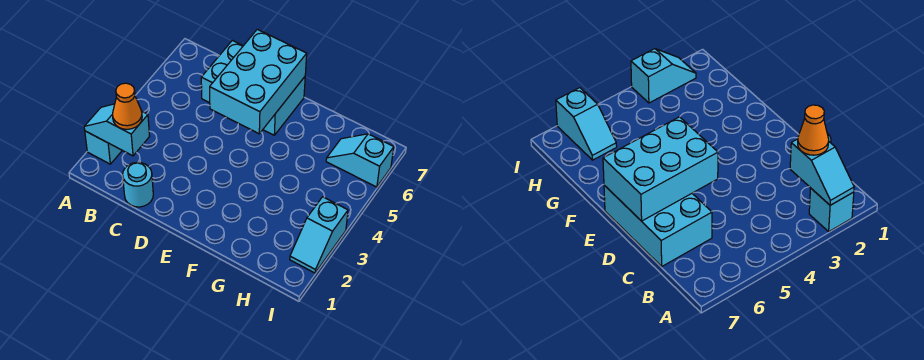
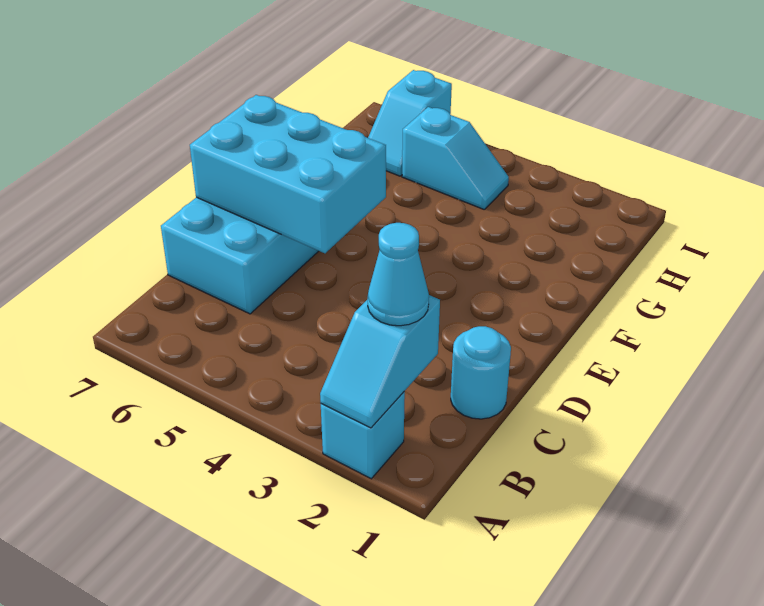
orange 1x1 cone [112,83,142,129] -> cyan 1x1 cone [368,223,429,326]
cyan 1x2 slope [290,197,348,273] -> cyan 1x2 slope moved to [402,107,509,210]

